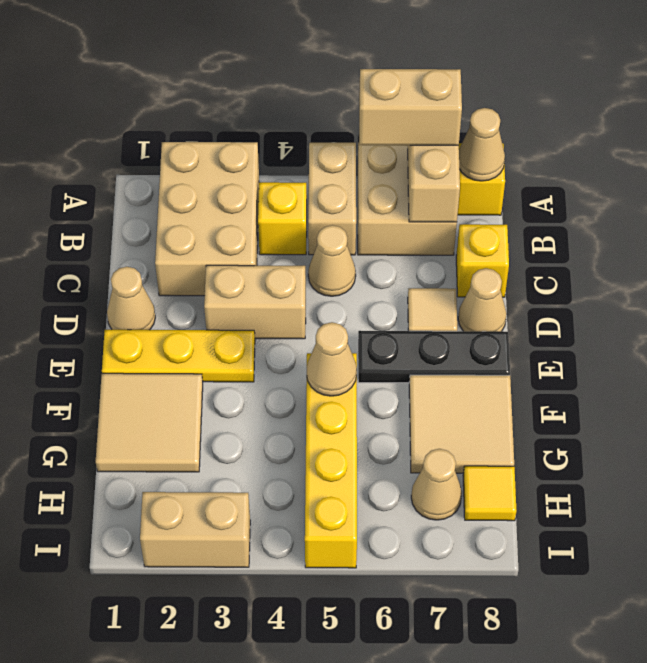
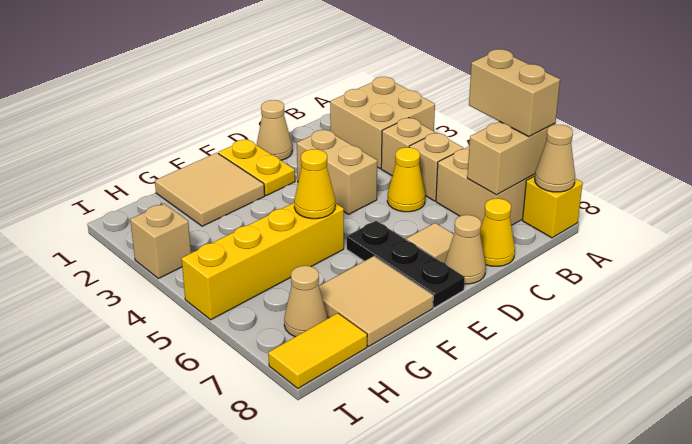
tan 2x3 brick [155,142,259,296] -> tan 2x2 brick [330,77,435,169]
tan 1x2 brick [308,143,356,255] -> tan 1x1 brick [409,133,463,201]
yellow 1x1 brick [258,182,307,255] -> tan 1x1 brick [381,118,435,176]
tan 1x1 cone [308,225,356,296] -> yellow 1x1 cone [387,147,425,212]
yellow 1x1 brick [456,224,509,297] -> yellow 1x1 cone [480,198,515,266]
yellow 1x3 plate [102,330,255,382] -> yellow 1x2 plate [218,139,295,196]
tan 1x1 cone [307,322,357,396] -> yellow 1x1 cone [294,149,335,219]
yellow 1x1 tile [463,466,517,521] -> yellow 1x2 tile [268,313,367,388]
tan 1x2 brick [140,492,250,567] -> tan 1x1 brick [130,204,191,279]

